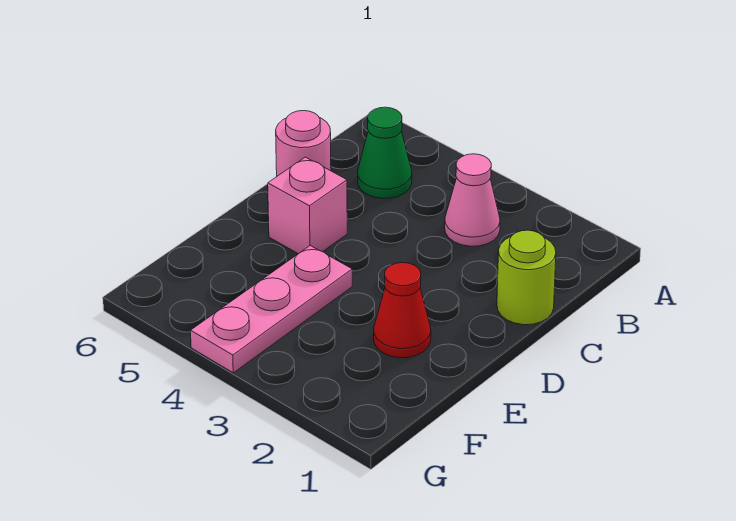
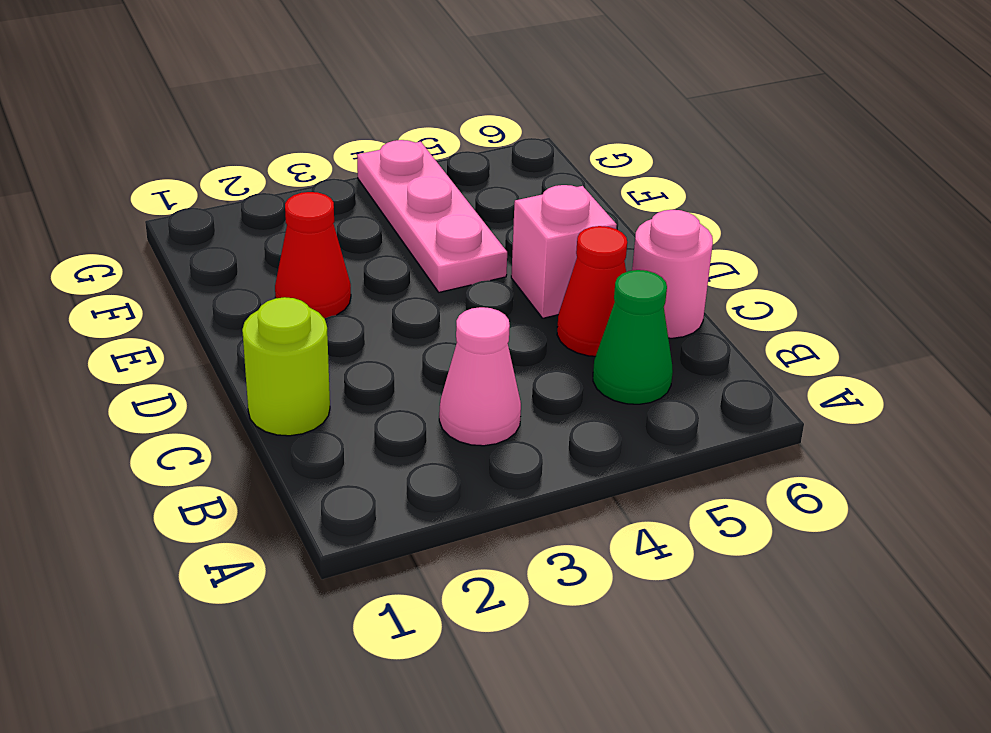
none -> red 1x1 cone [557,226,627,356]

